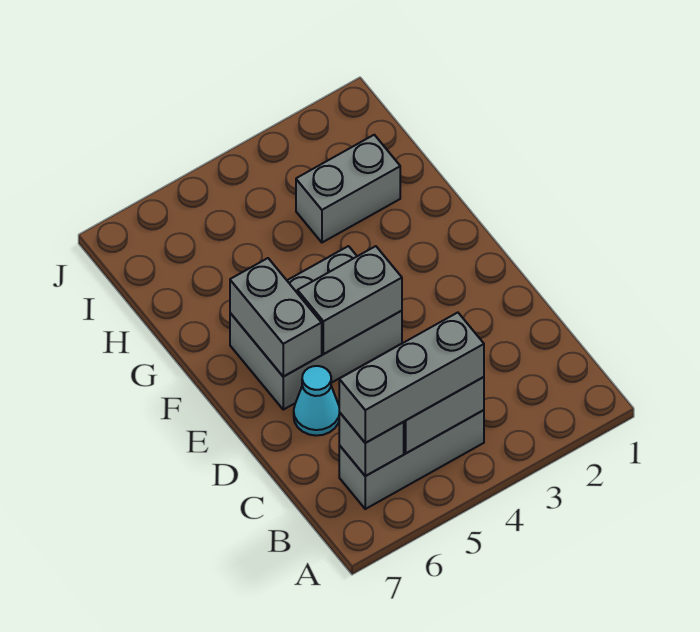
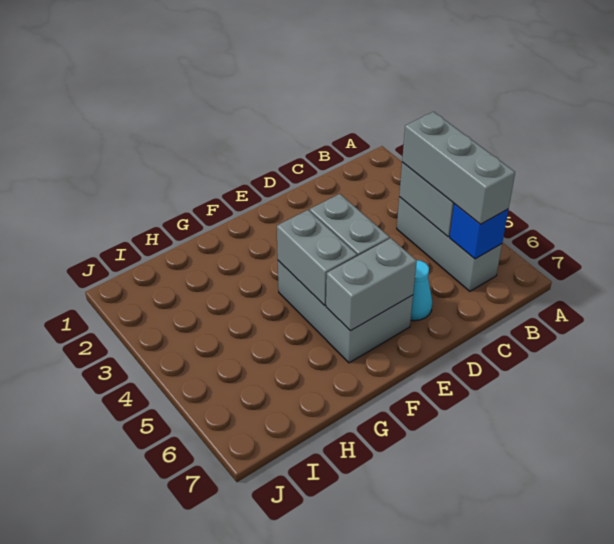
grey 1x1 brick [339,412,404,476] -> blue 1x1 brick [450,204,509,259]
grey 1x2 brick [296,135,400,243] -> grey 1x2 brick moved to [277,210,357,306]

